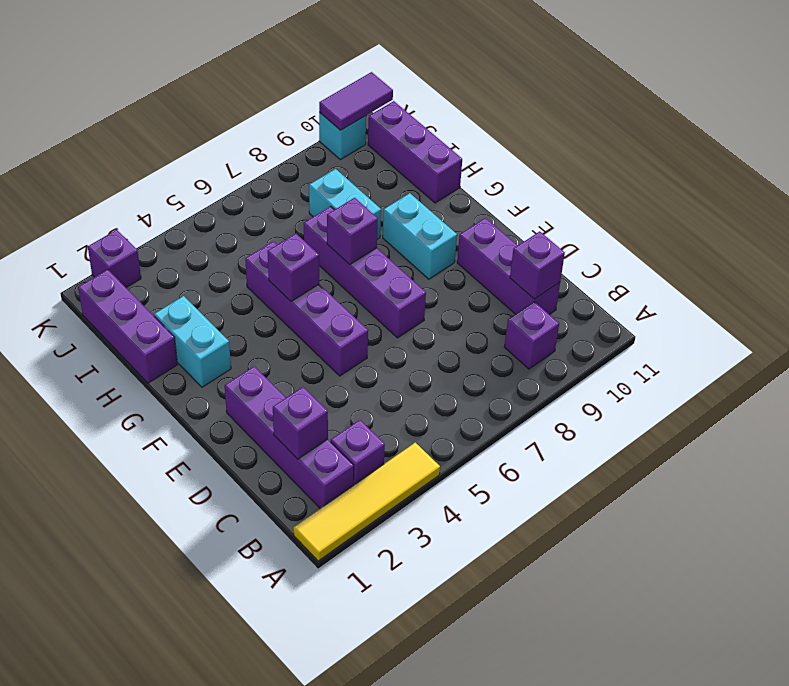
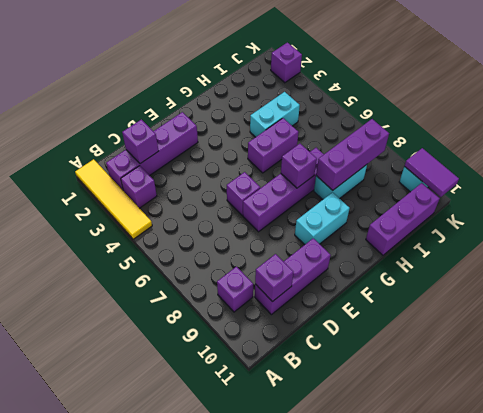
purple 1x4 brick [245,241,368,376] -> purple 1x2 brick [248,118,299,173]
cyan 1x2 brick [154,296,231,387] -> cyan 1x2 brick moved to [250,92,300,137]
purple 1x1 brick [267,234,319,301] -> purple 1x1 brick moved to [227,172,260,215]
purple 1x3 brick [78,270,177,383] -> purple 1x3 brick moved to [316,119,389,190]

